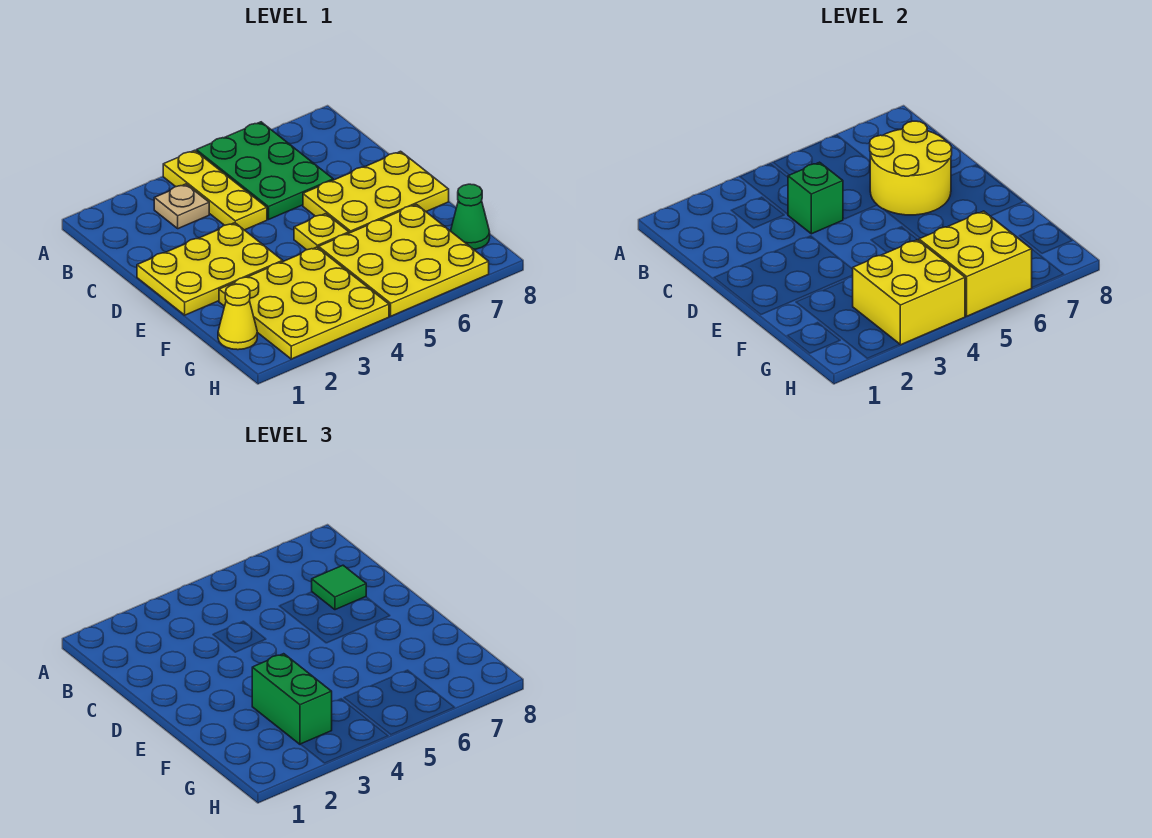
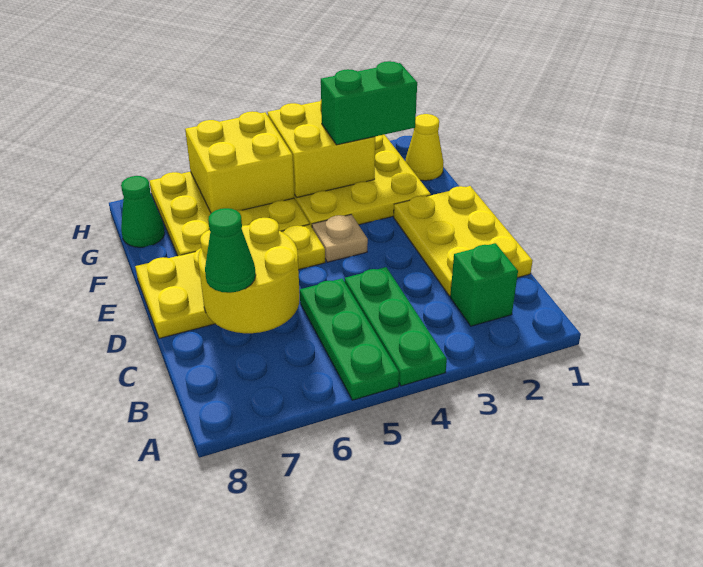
yellow 1x3 plate [163,150,267,230] -> green 1x3 plate [345,267,447,386]
green 2x3 plate [196,122,333,219] -> green 1x3 plate [300,279,399,400]
tan 1x1 plate [154,184,209,229] -> tan 1x1 plate moved to [312,214,368,262]
green 1x1 brick [788,162,843,234] -> green 1x1 brick moved to [450,243,518,326]
green 1x1 tile [312,565,366,610] -> green 1x1 cone [205,208,256,293]
yellow 2x3 plate [137,223,283,315] -> yellow 2x3 plate turned to [394,186,533,296]
green 1x2 brick [252,654,332,744] -> green 1x2 brick turned to [321,61,417,145]

